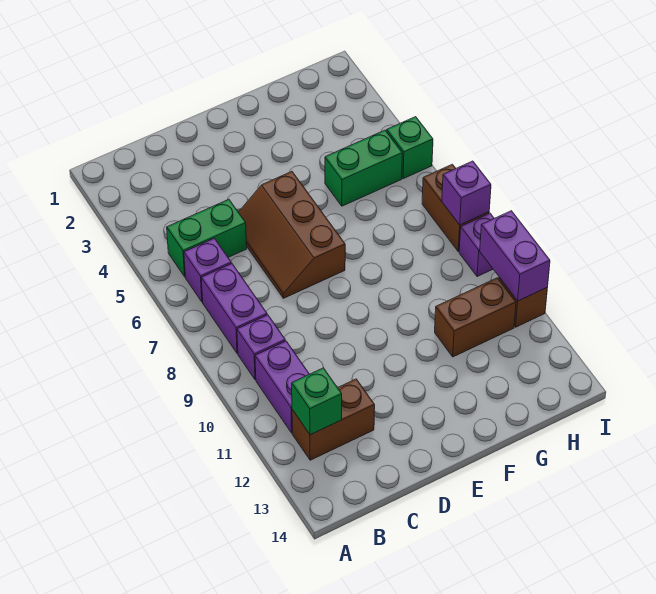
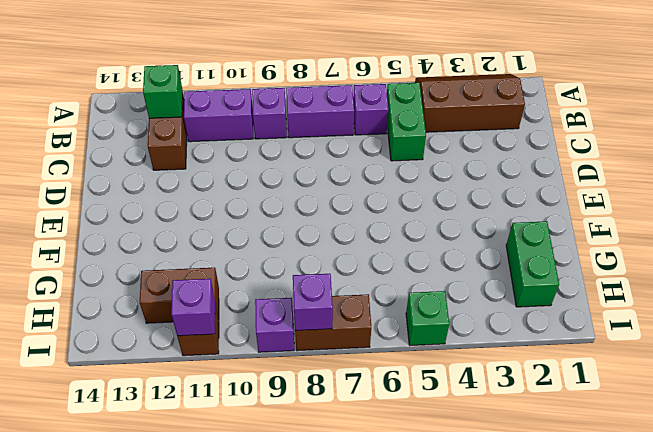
brown 2x3 slope [239,172,345,298] -> brown 2x3 slope moved to [415,74,525,132]
green 1x2 brick [325,130,402,206] -> green 1x2 brick moved to [506,221,559,307]
brown 1x2 brick [435,278,516,357] -> brown 1x2 brick turned to [140,268,219,323]
purple 1x2 brick [480,211,550,301] -> purple 1x1 brick [171,279,215,336]

